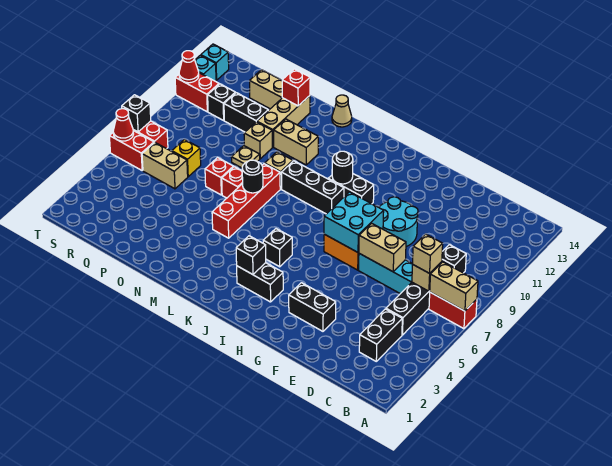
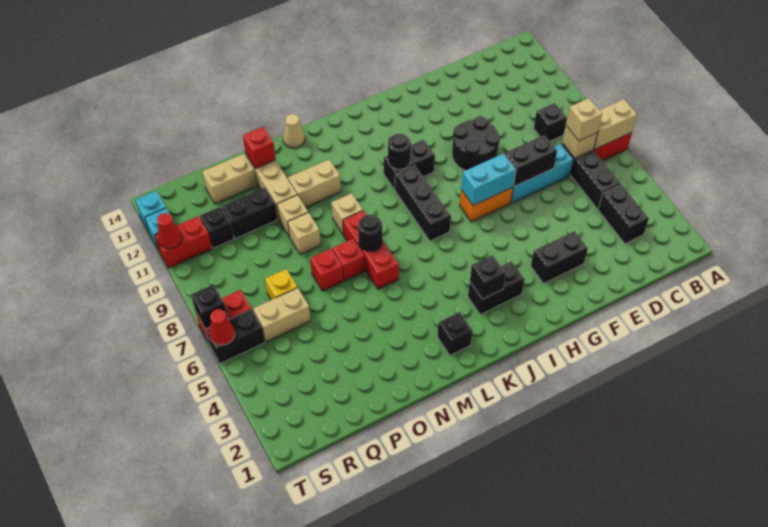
tan 1x2 brick [359,223,406,272] -> black 1x2 brick [505,135,557,186]
cyan 2x2 round brick [379,197,418,246] -> black 2x2 round brick [452,116,500,171]
cyan 2x2 brick [324,192,384,252] -> cyan 1x2 brick [461,154,516,205]
black 1x1 brick [263,229,292,267] -> black 1x1 brick moved to [437,312,473,355]
black 1x3 brick [281,161,344,214] -> black 1x3 brick turned to [395,165,451,241]
red 1x4 brick [212,164,280,238] -> red 1x3 brick [343,211,399,289]
tan 1x1 plate [231,146,260,168] -> tan 1x1 brick [288,212,321,255]
red 1x2 brick [109,131,154,170] -> black 1x2 brick [206,309,265,364]

